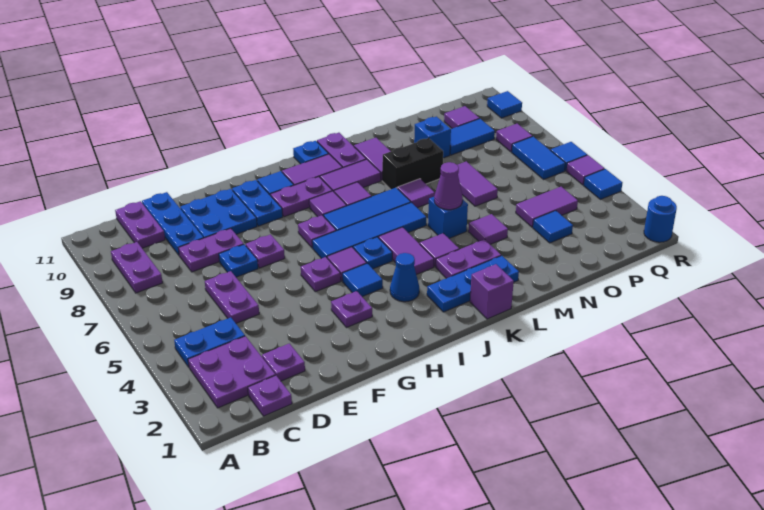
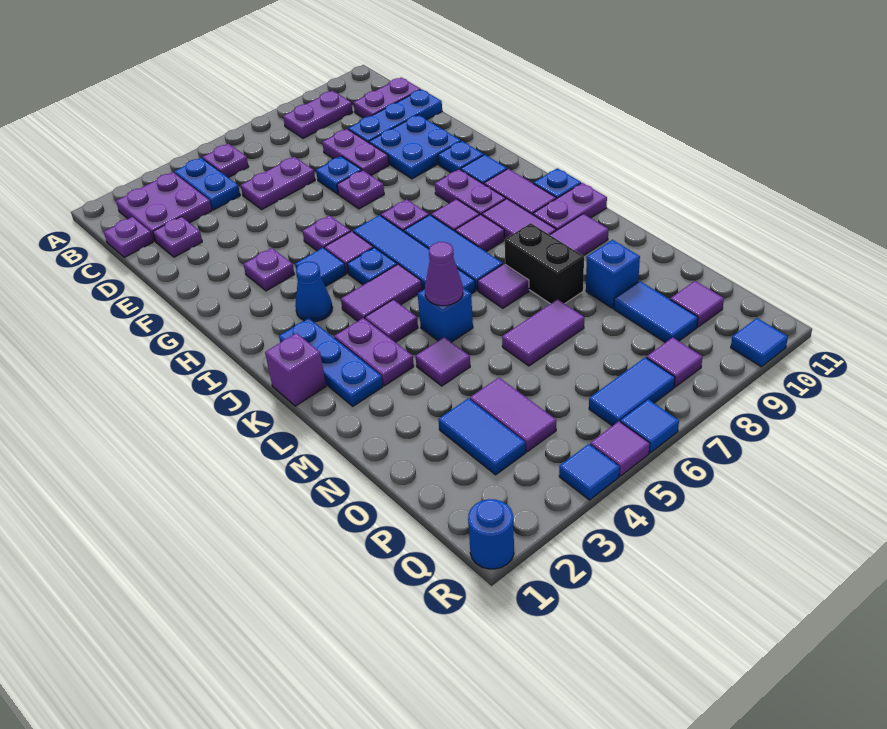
none -> purple 1x1 plate [202,144,249,178]
blue 1x2 plate [232,180,283,226] -> blue 1x1 plate [438,141,484,173]
blue 1x1 tile [533,211,573,243] -> blue 1x2 tile [438,398,526,475]

